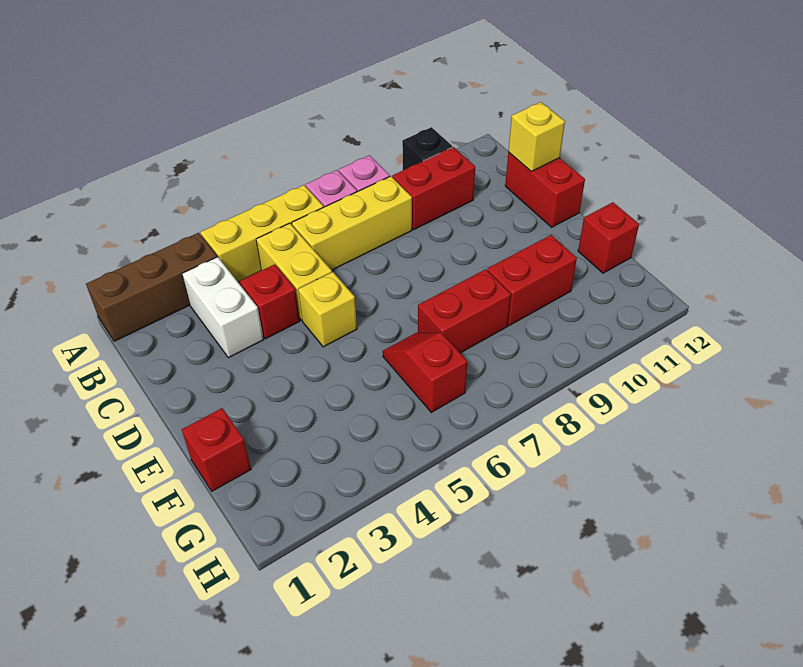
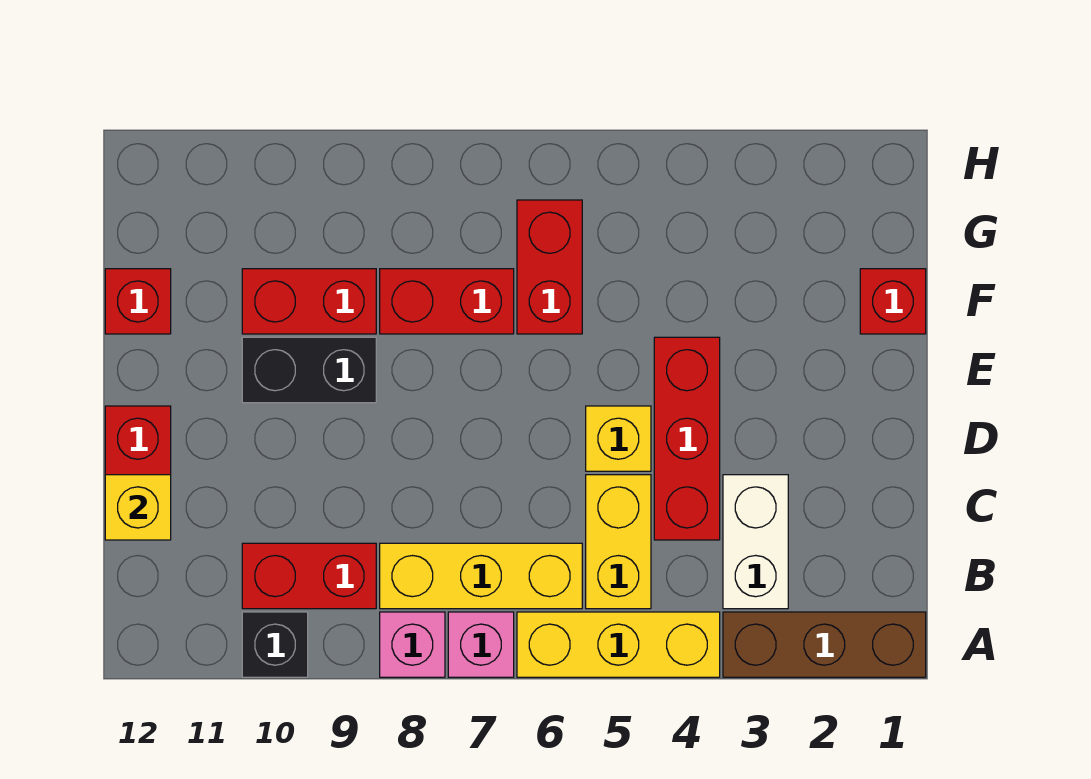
red 1x1 brick [240,264,300,339] -> red 1x3 brick [654,337,720,540]
none -> black 1x2 brick [242,337,376,403]
red 1x2 slope [383,333,467,412] -> red 1x2 brick [517,200,582,334]

